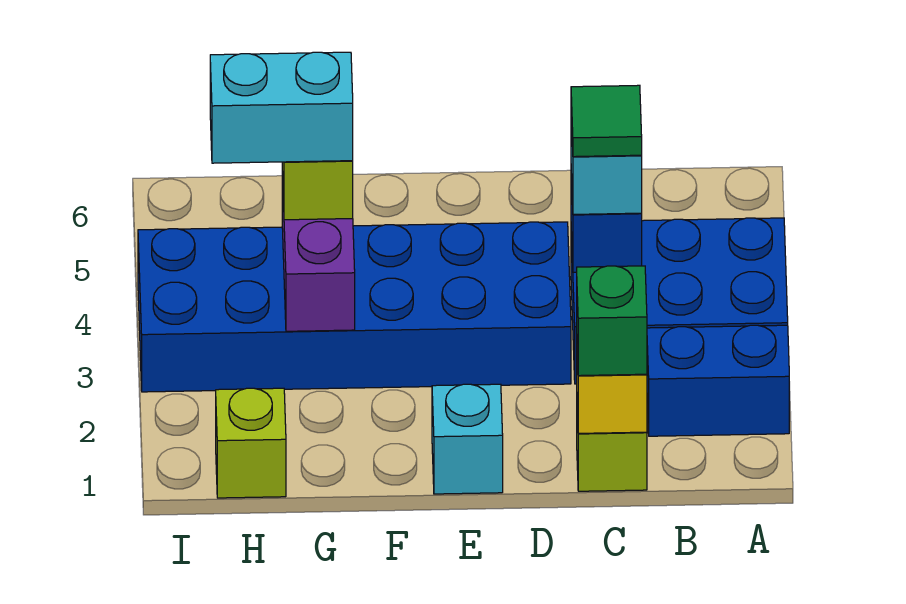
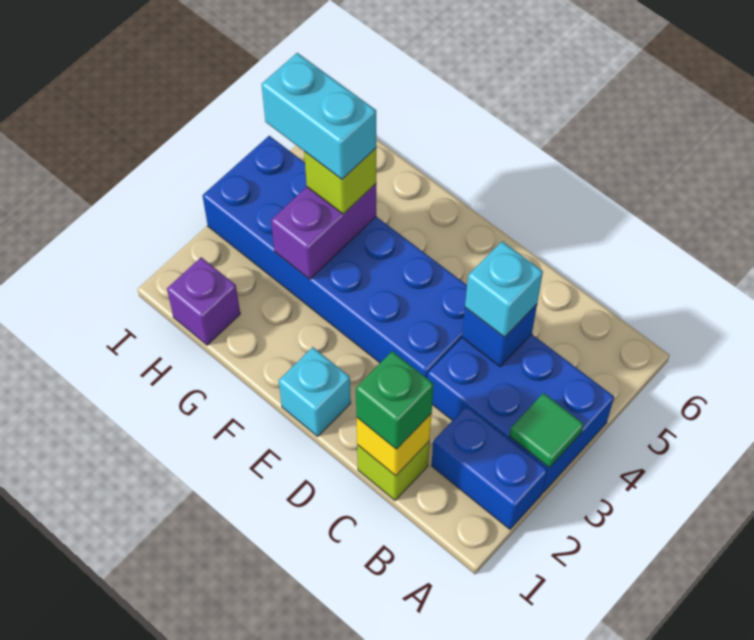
green 1x1 tile [571,85,642,157] -> green 1x1 tile moved to [509,393,584,467]
lime 1x1 brick [216,388,286,498] -> purple 1x1 brick [167,257,240,345]

